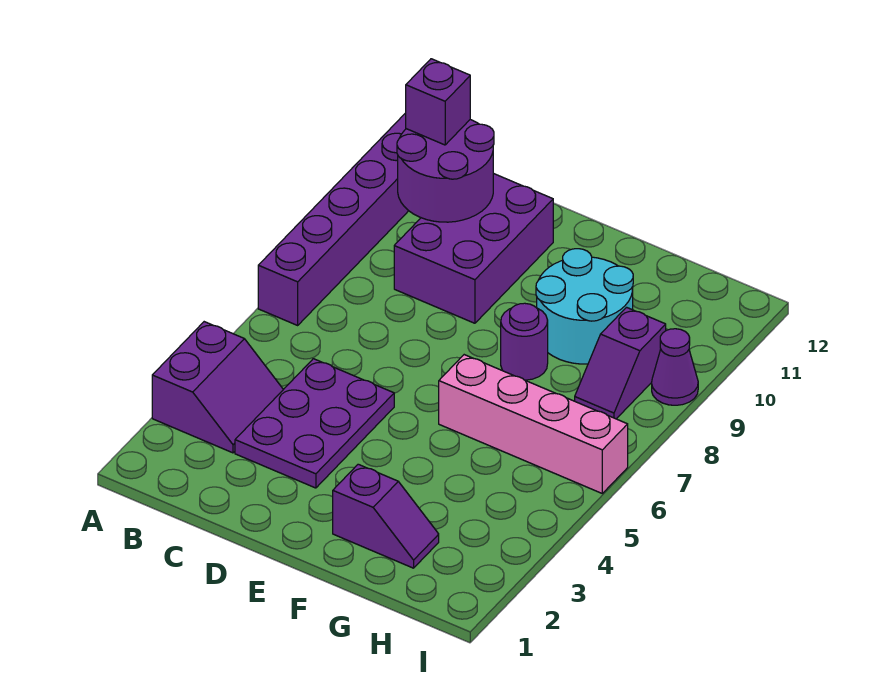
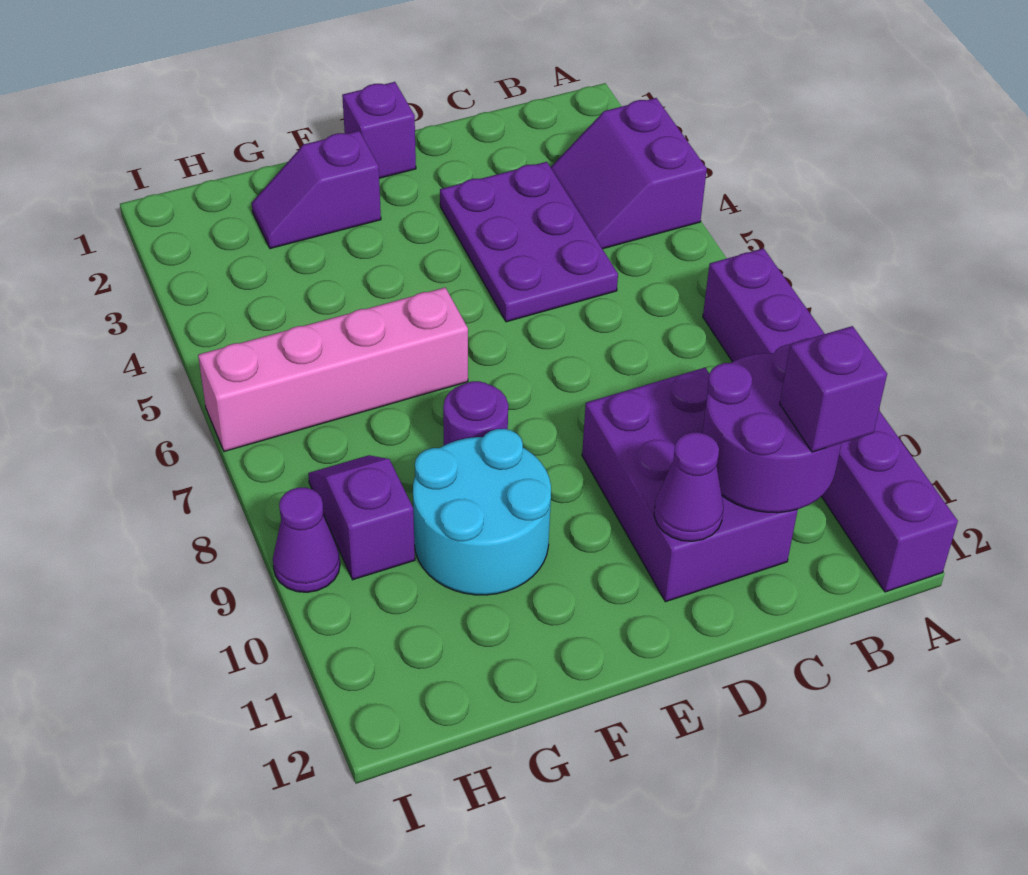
none -> purple 1x1 cone [654,432,723,541]
none -> purple 1x1 brick [342,82,416,178]

